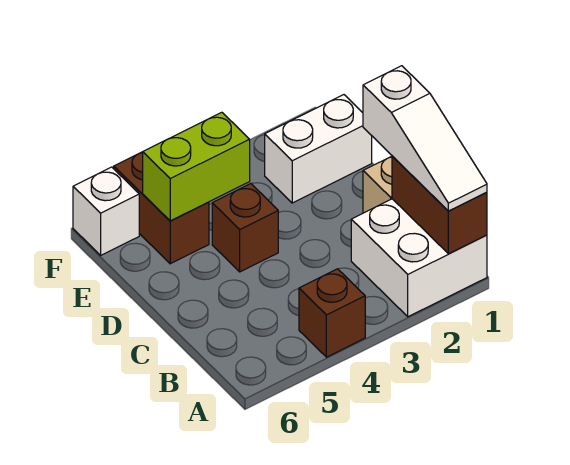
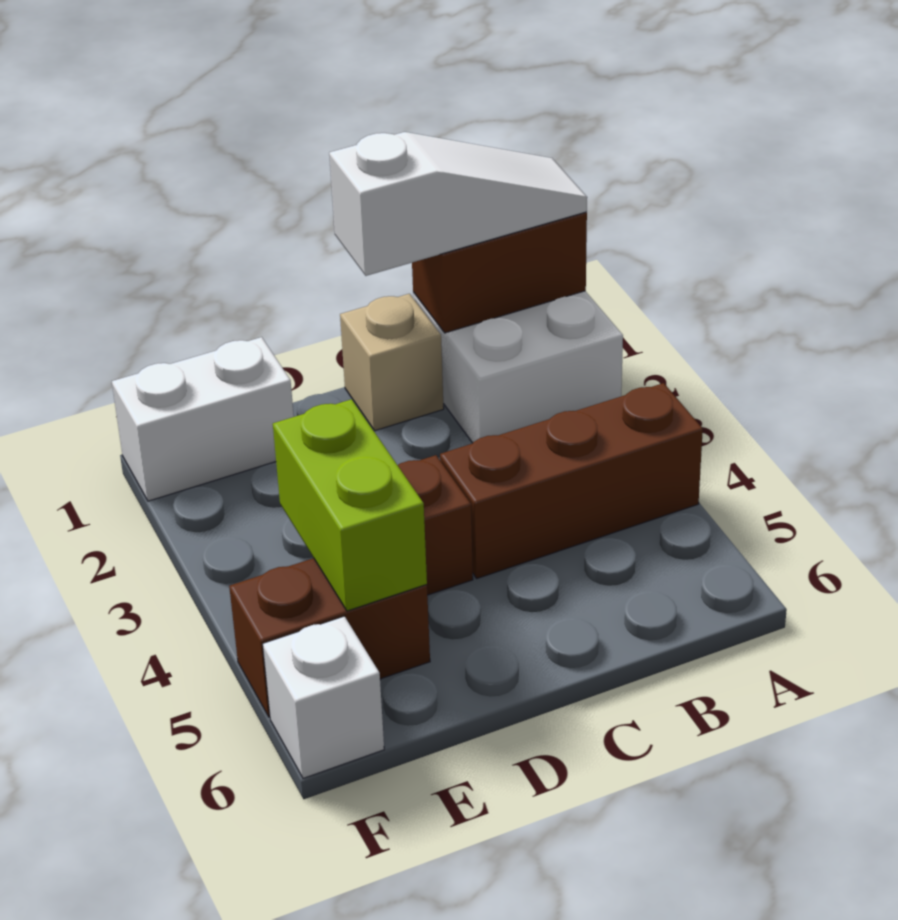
brown 1x1 brick [299,269,365,357] -> brown 1x3 brick [440,383,703,578]
white 1x2 brick [265,95,372,203] -> white 1x2 brick turned to [112,337,294,501]

